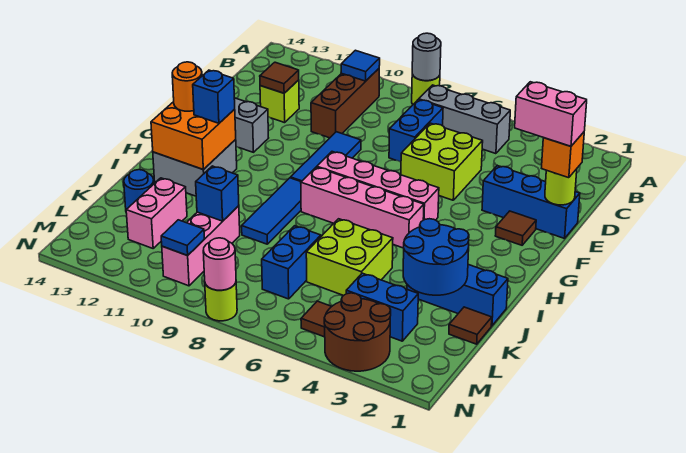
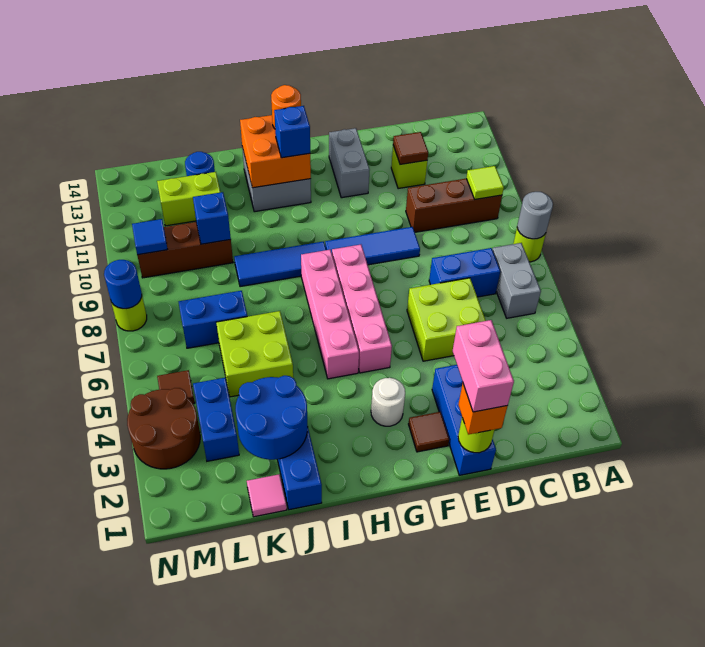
grey 1x3 brick [419,85,510,154] -> grey 1x2 brick [492,243,541,318]
blue 1x1 tile [341,50,380,81] -> lime 1x1 tile [466,166,504,199]
none -> white 1x1 round brick [371,378,405,426]
brown 1x1 tile [449,307,492,344] -> pink 1x1 tile [247,474,287,517]
pink 1x3 brick [162,206,240,286] -> brown 1x3 brick [137,222,233,278]
pink 1x2 brick [126,178,187,248] -> lime 1x2 brick [157,172,221,226]
pink 1x1 round brick [203,238,236,290] -> blue 1x1 round brick [104,260,142,309]

